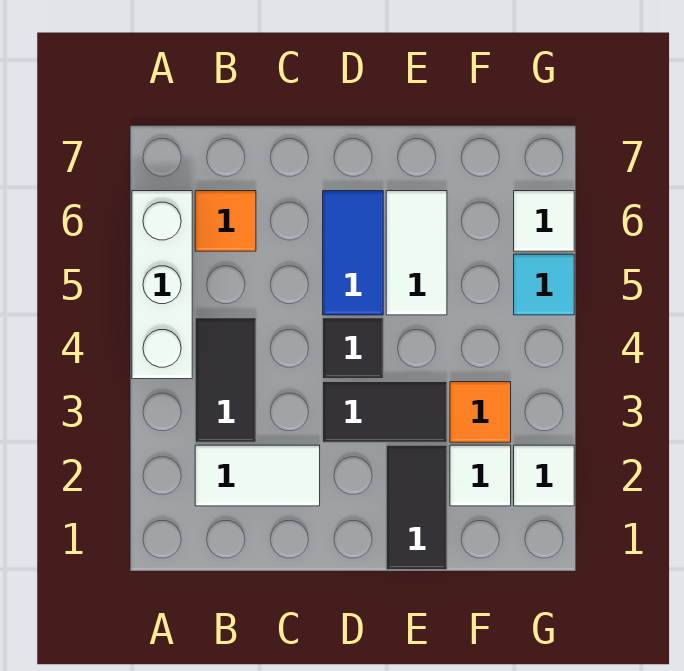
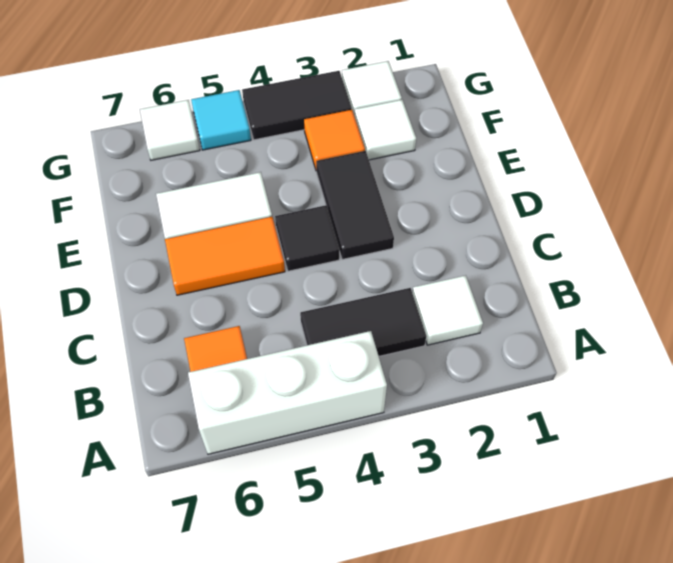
white 1x2 tile [195,445,320,506] -> white 1x1 tile [412,275,483,345]
blue 1x2 tile [323,191,383,315] -> orange 1x2 tile [165,217,285,295]
black 1x2 tile [386,445,447,570] -> black 1x2 tile moved to [242,71,352,140]

